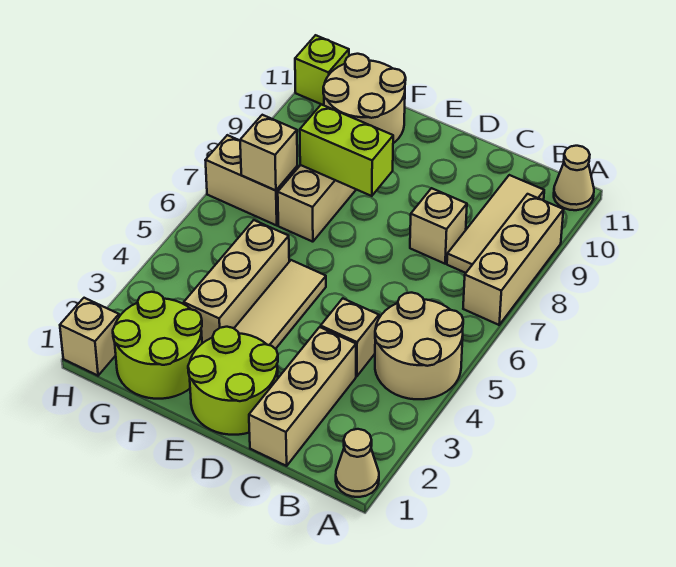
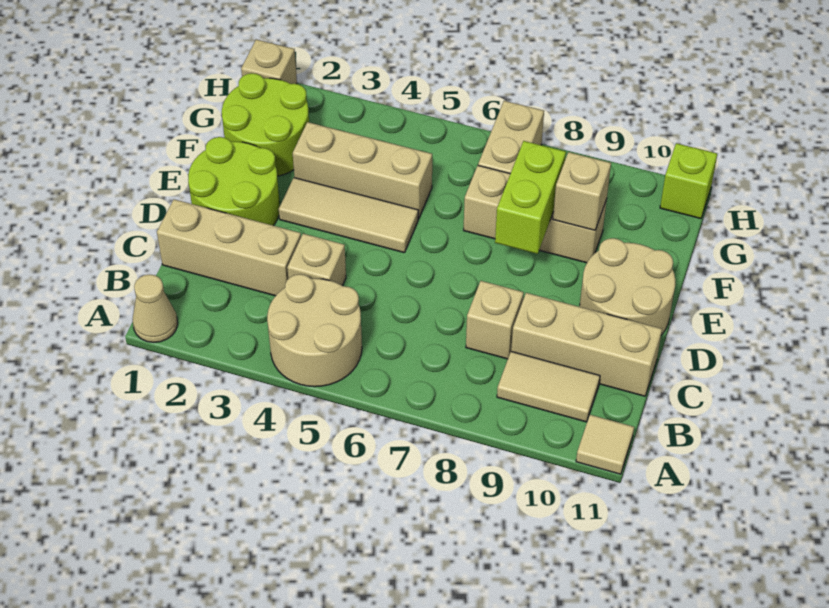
tan 1x3 brick [463,194,563,325] -> tan 1x3 brick moved to [511,293,662,396]
tan 1x1 cone [554,146,594,210] -> tan 1x1 tile [576,415,634,474]
tan 1x3 tile [447,175,544,273] -> tan 1x2 tile [497,352,600,422]
tan 2x2 round brick [323,54,406,143] -> tan 2x2 round brick moved to [580,238,675,335]
tan 1x1 brick [240,115,297,191] -> tan 1x1 brick moved to [553,152,611,230]

